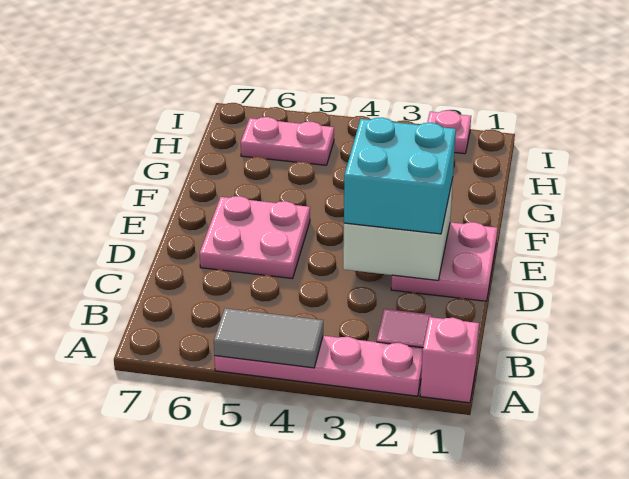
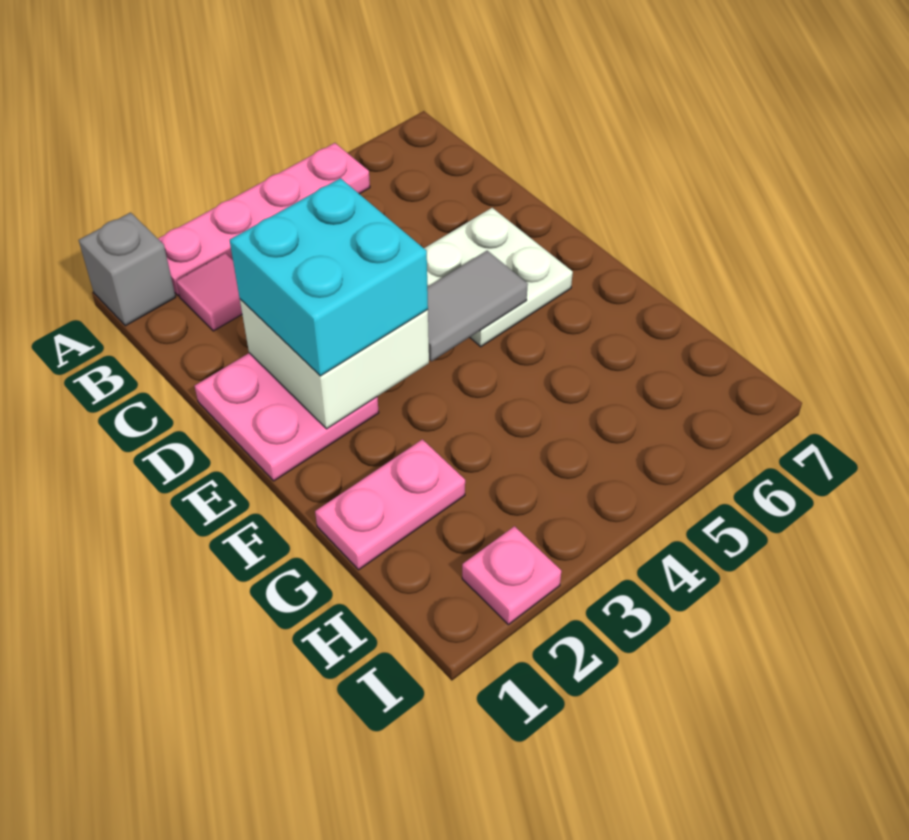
pink 1x1 brick [420,317,479,403] -> grey 1x1 brick [79,213,176,326]
grey 1x2 tile [214,308,323,368] -> grey 1x2 tile moved to [427,251,528,361]
pink 2x2 plate [200,196,310,279] -> white 2x2 plate [424,208,573,347]
pink 1x2 plate [241,117,334,165] -> pink 1x2 plate moved to [315,439,465,570]

